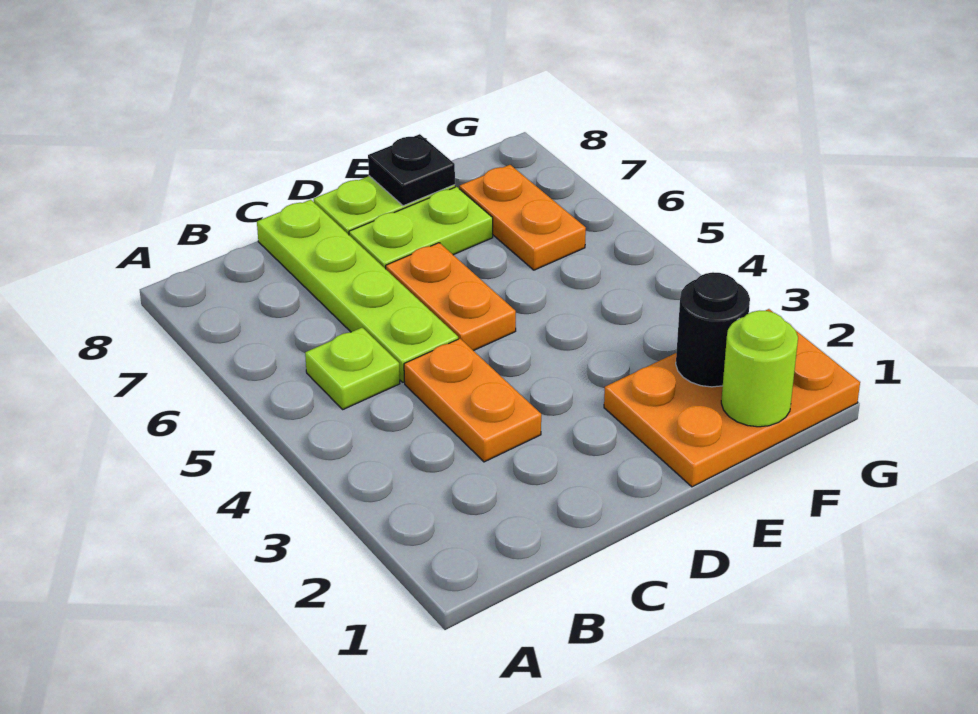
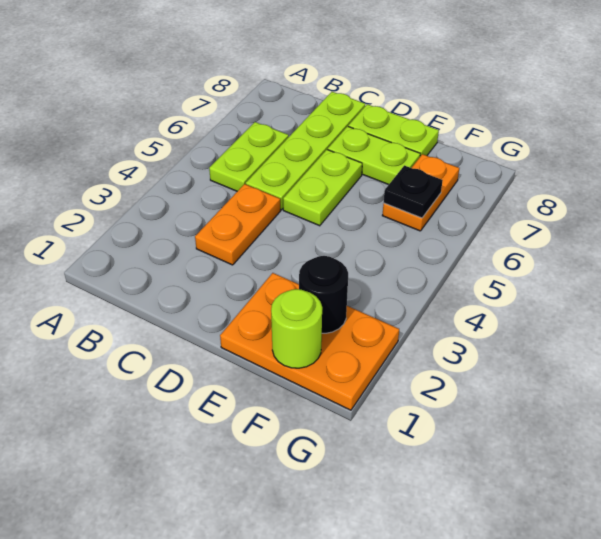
lime 1x1 plate [305,328,400,409] -> lime 1x2 plate [209,122,289,191]
orange 1x2 plate [386,243,516,351] -> lime 1x2 plate [283,150,362,226]
black 1x1 plate [368,134,455,206] -> black 1x1 plate moved to [384,165,443,218]

